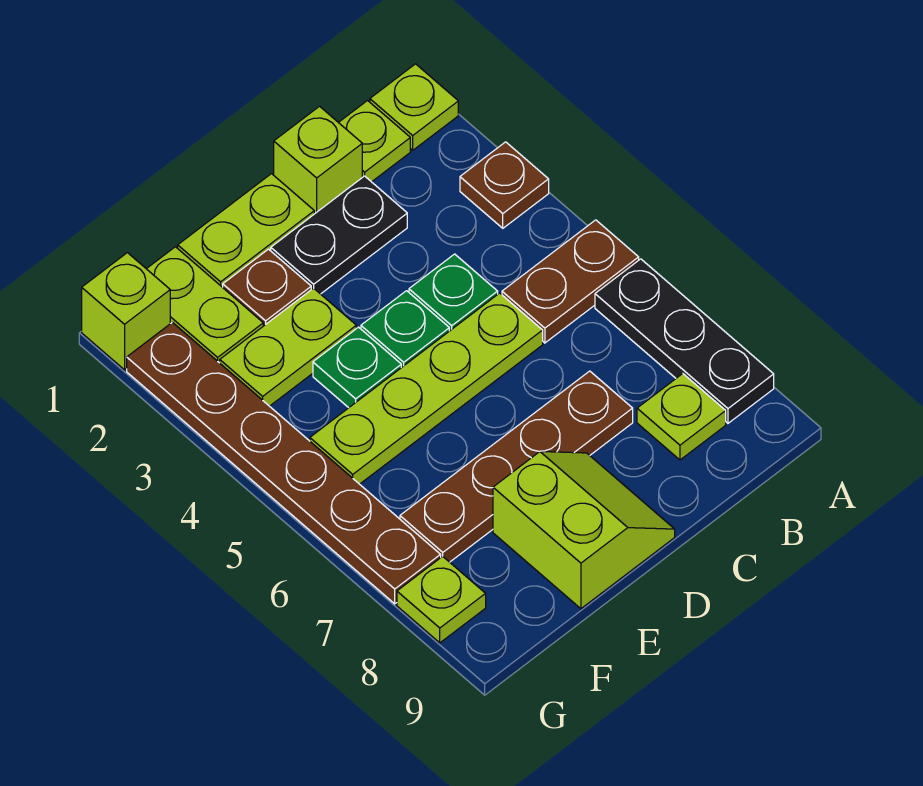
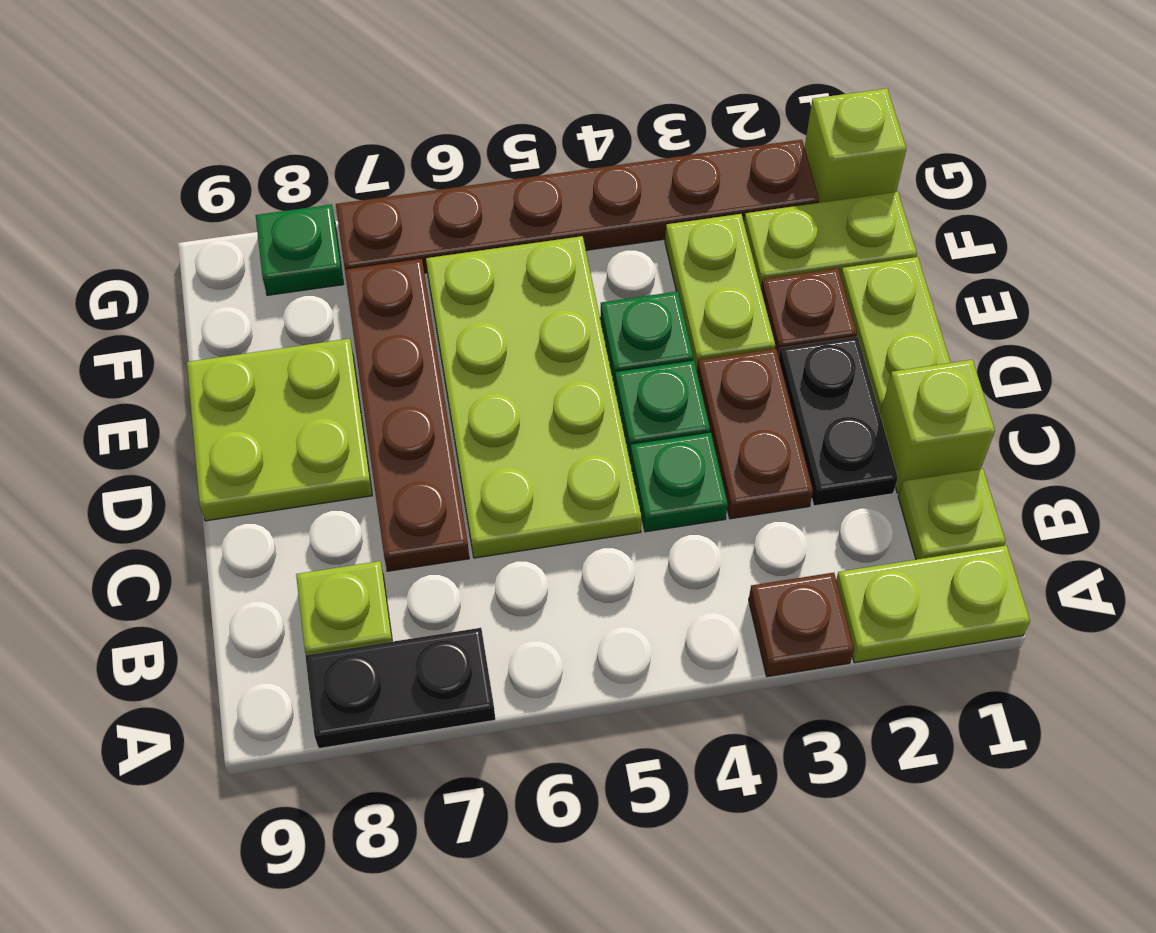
lime 1x1 plate [370,64,458,150] -> lime 1x2 plate [836,546,1030,663]
brown 1x2 plate [502,220,639,343] -> brown 1x2 plate moved to [697,349,813,519]
black 1x3 plate [595,259,774,423] -> black 1x2 plate [305,628,495,748]
lime 1x4 plate [310,293,543,484] -> lime 2x4 plate [426,236,642,558]
lime 2x2 slope [493,451,675,609] -> lime 2x2 plate [187,339,372,521]
lime 1x1 plate [397,556,486,643] -> green 1x1 plate [256,205,343,295]

